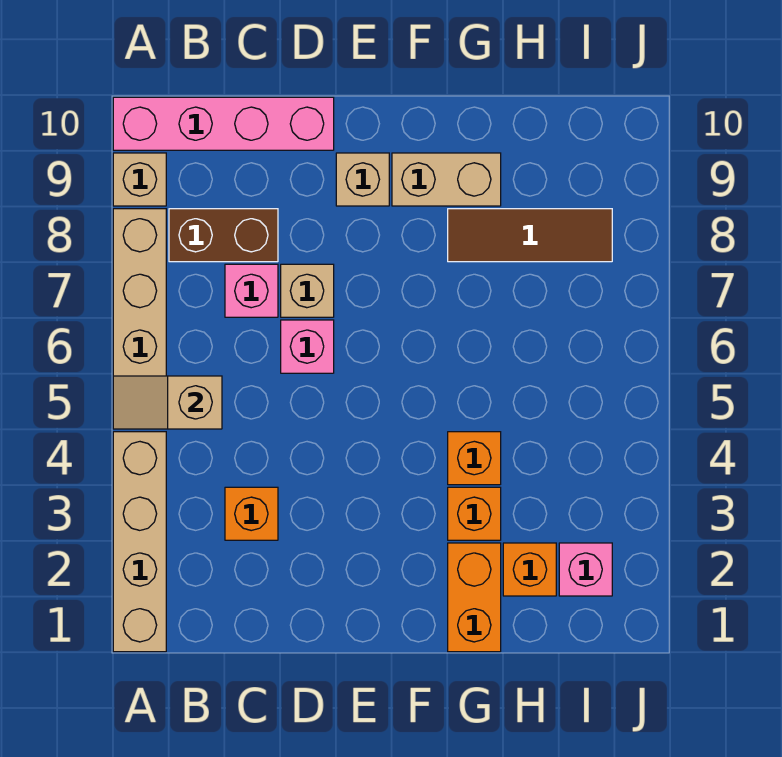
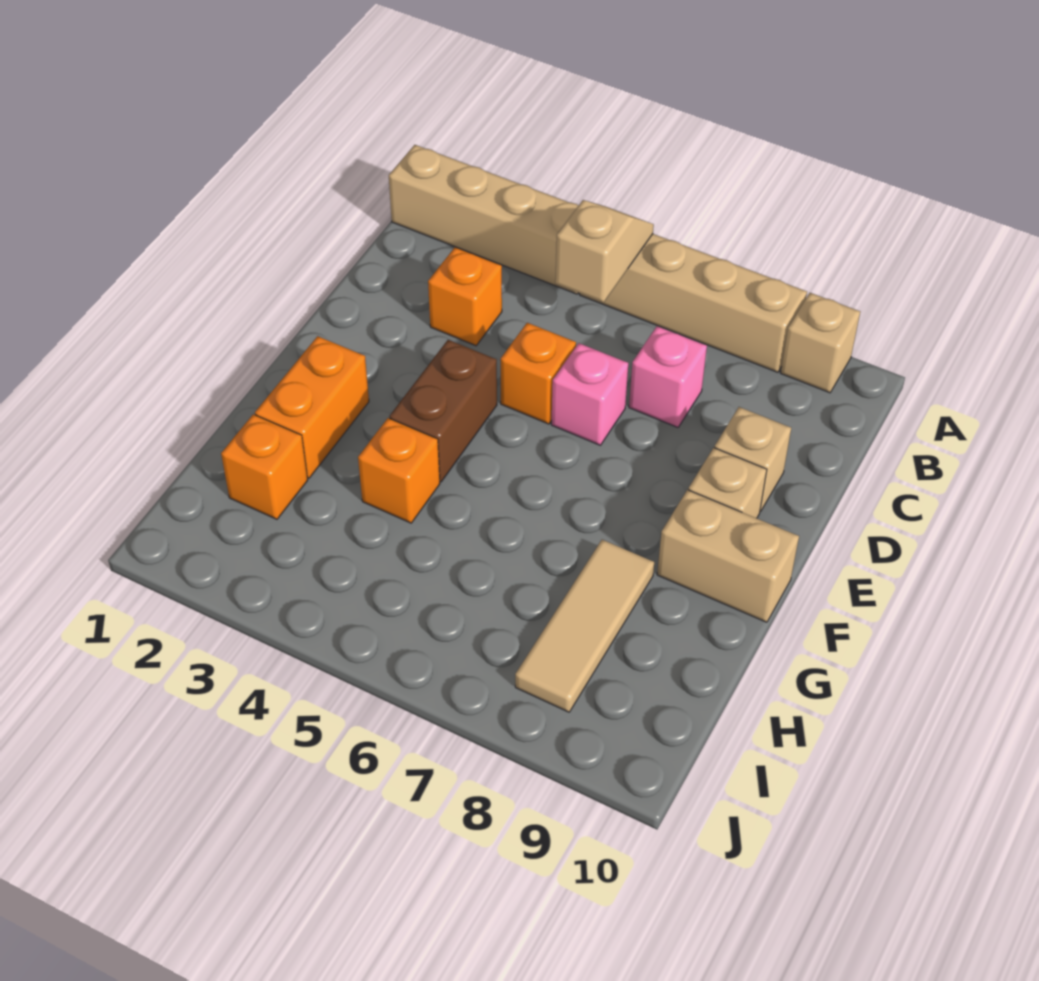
pink 1x4 brick [113,97,334,150] -> none
brown 1x2 brick [169,209,278,262] -> brown 1x2 brick moved to [389,340,497,482]
tan 1x1 brick [281,264,334,317] -> tan 1x1 brick moved to [714,407,791,512]
tan 1x2 brick [392,153,501,206] -> tan 1x2 brick turned to [657,490,799,622]
orange 1x2 brick [448,543,501,652] -> orange 1x2 brick turned to [255,336,369,478]
orange 1x1 brick [448,487,501,540] -> orange 1x1 brick moved to [501,323,576,424]
brown 1x3 tile [448,209,612,262] -> tan 1x3 tile [515,540,654,712]
pink 1x1 brick [559,543,612,596] -> none

